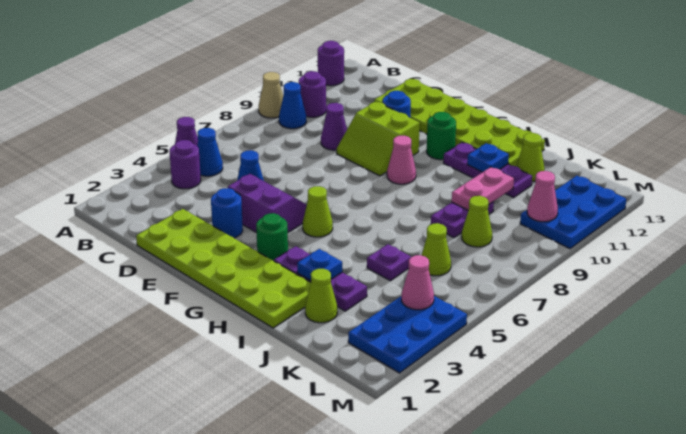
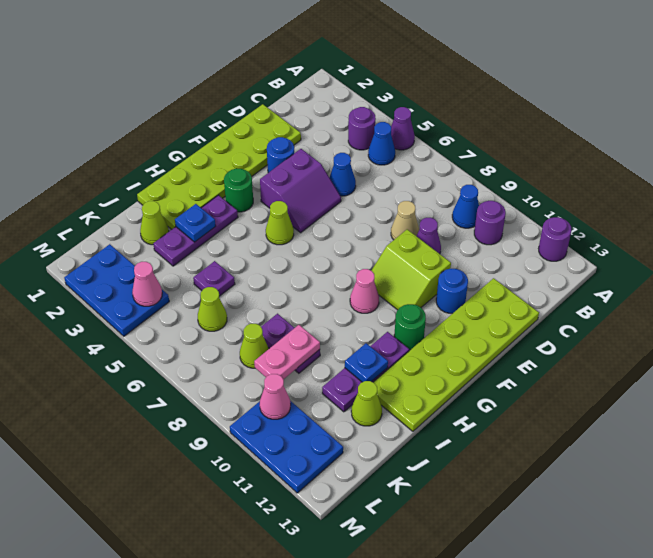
tan 1x1 cone [259,72,283,118] -> tan 1x1 cone moved to [391,201,419,240]
lime 2x2 slope [337,102,420,176] -> lime 2x2 slope turned to [371,229,451,310]
pink 1x2 plate [452,167,514,210] -> pink 1x2 plate turned to [254,325,320,379]

